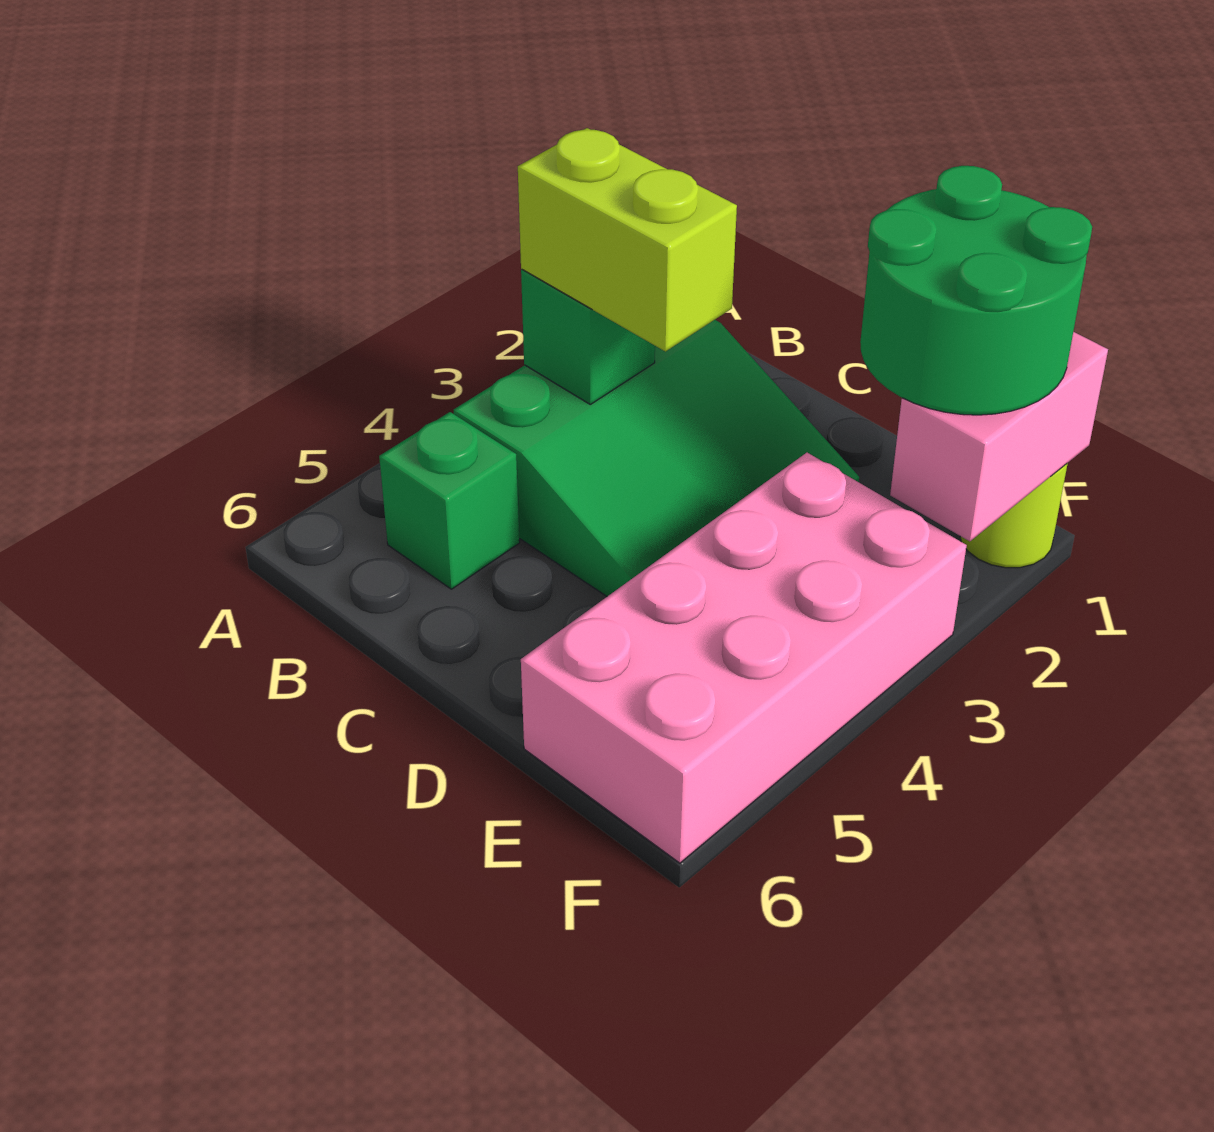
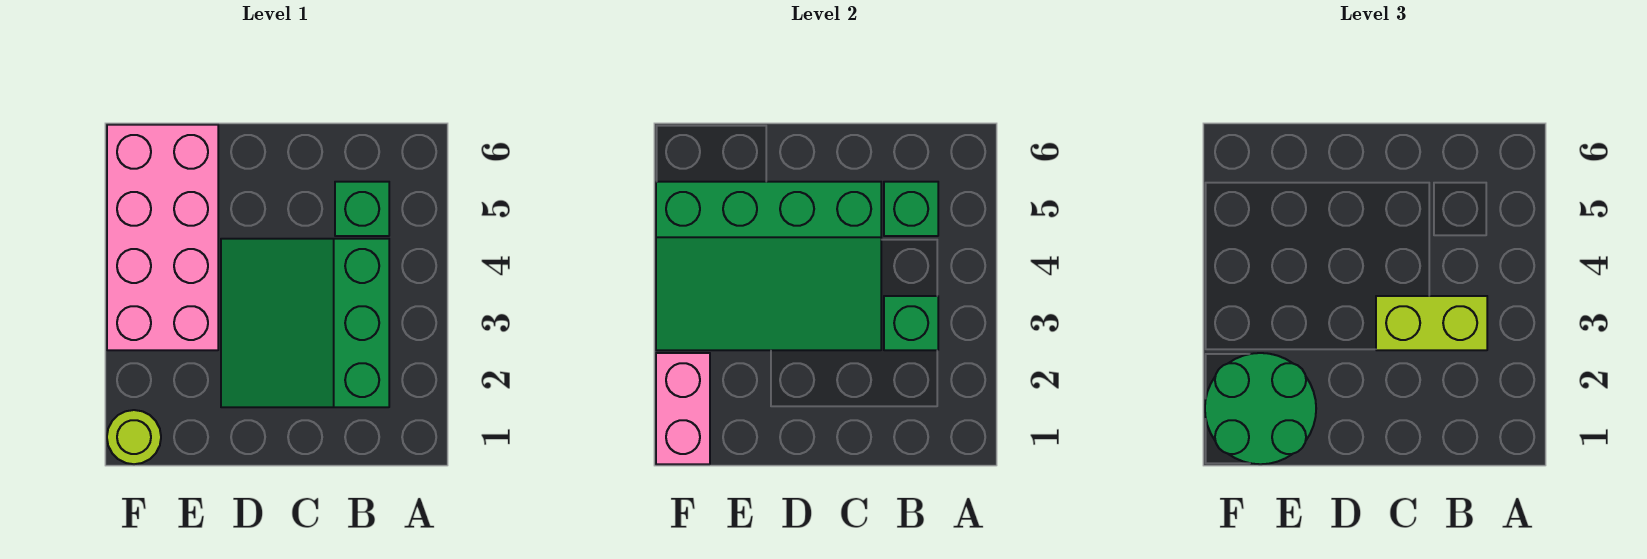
none -> green 1x1 brick [884,182,938,236]
none -> green 3x4 slope [656,182,881,350]

